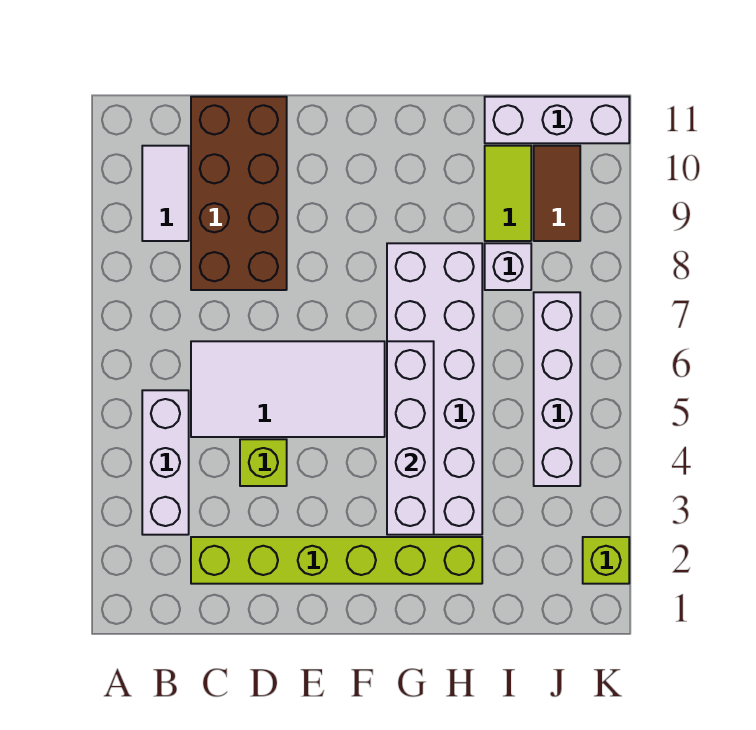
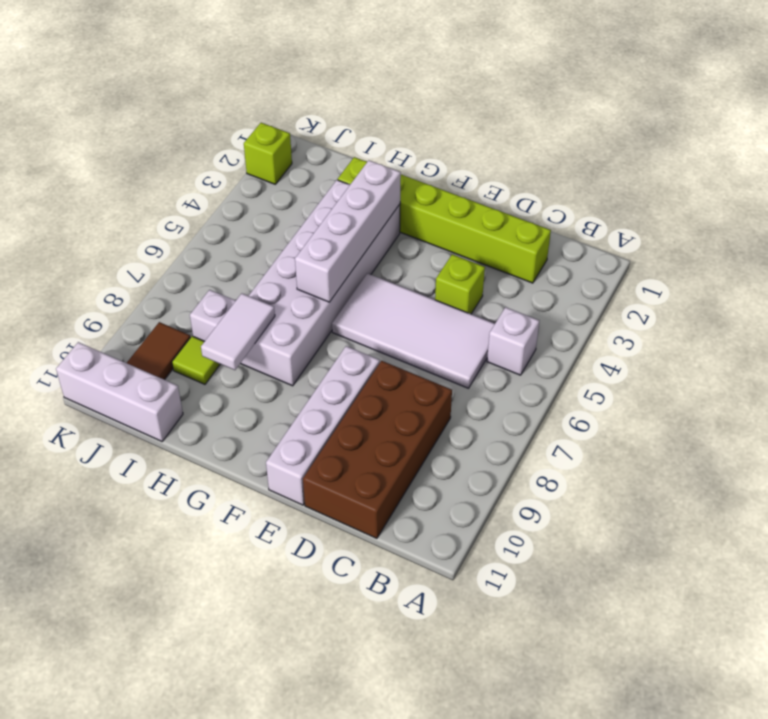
white 1x3 brick [142,390,189,535] -> white 1x1 brick [487,307,539,375]
white 1x2 tile [142,146,189,241] -> white 1x2 tile moved to [201,293,275,370]
lime 1x2 tile [485,146,531,241] -> lime 1x1 tile [172,336,220,384]
white 1x4 brick [534,292,580,486] -> white 1x4 brick moved to [266,346,380,505]

